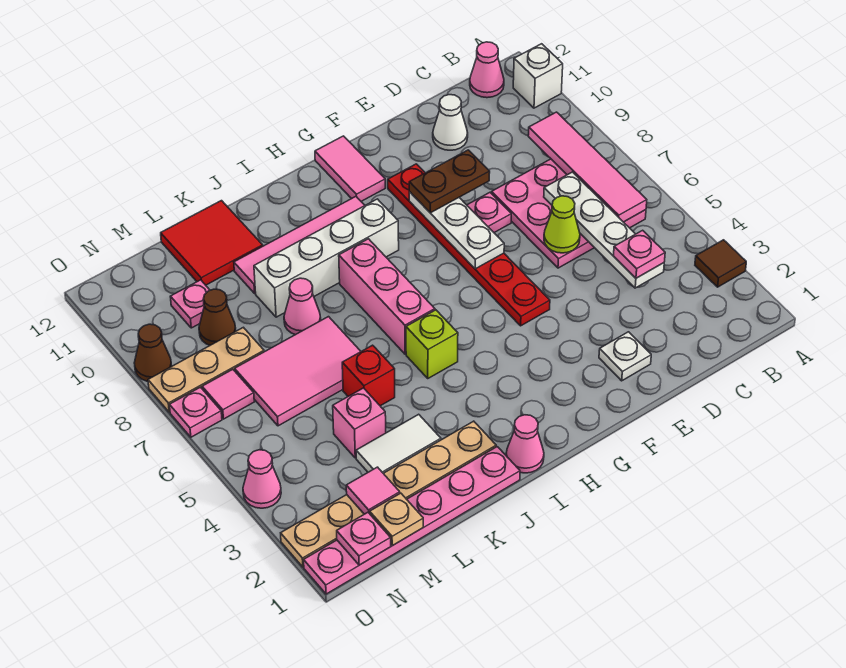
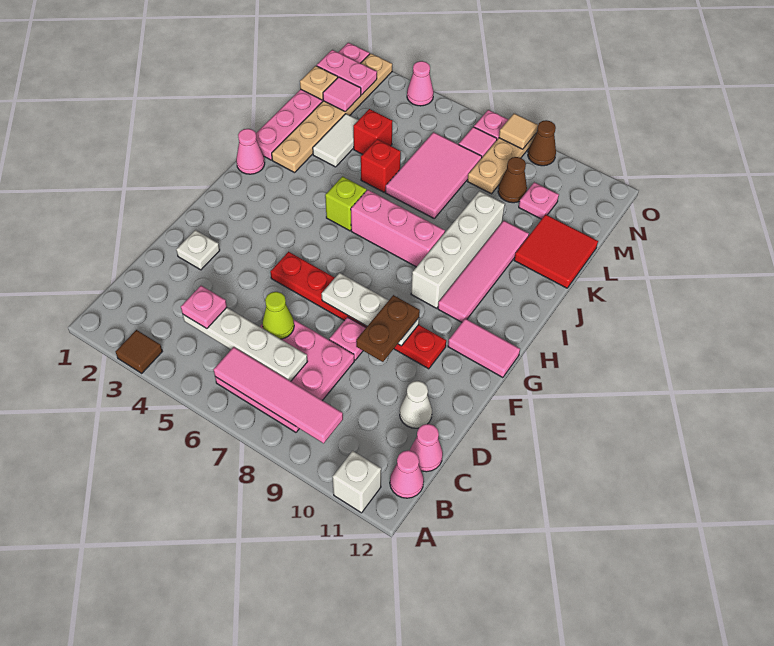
pink 1x1 cone [284,278,321,335] -> pink 1x1 cone moved to [410,424,443,472]
pink 1x1 brick [333,388,386,458] -> red 1x1 brick [353,109,393,154]
pink 1x1 plate [337,512,391,565] -> pink 1x2 plate [317,50,377,95]
none -> tan 1x1 tile [499,113,538,149]

